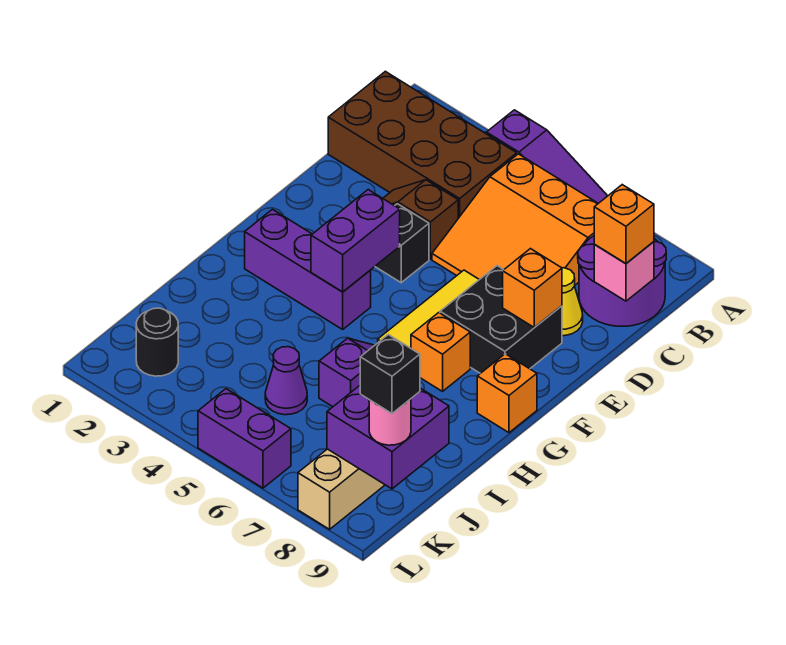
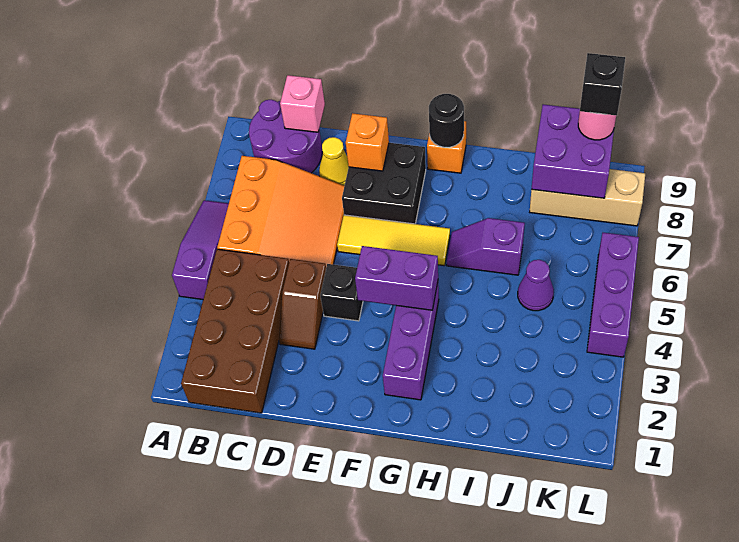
orange 1x1 brick [594,185,654,264] -> none
orange 1x1 brick [411,313,470,391] -> none
black 1x1 round brick [136,308,178,376] -> black 1x1 round brick moved to [429,94,464,147]
purple 1x2 brick [198,389,291,488] -> purple 1x3 brick [587,233,639,357]

